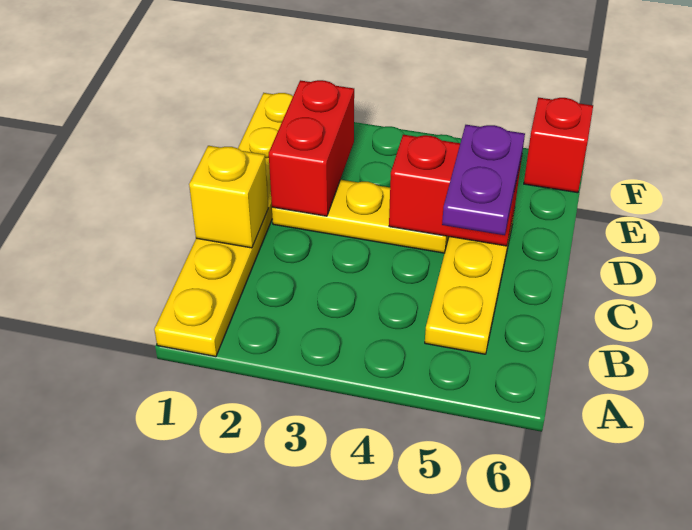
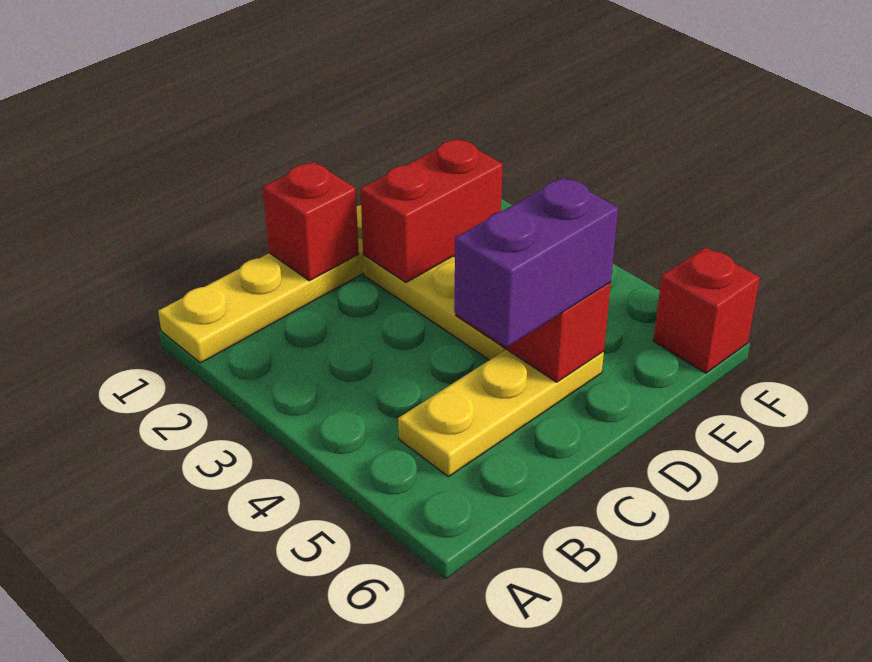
yellow 1x1 brick [189,146,268,248] -> red 1x1 brick [263,162,359,281]
purple 1x2 plate [442,125,525,235] -> purple 1x2 brick [454,177,618,347]

